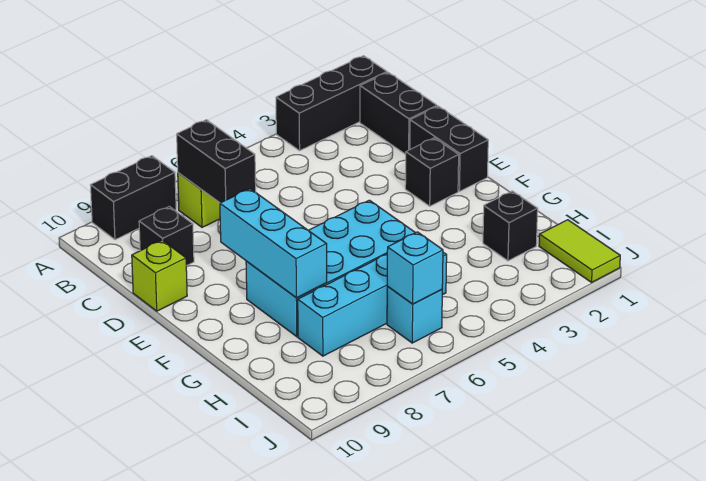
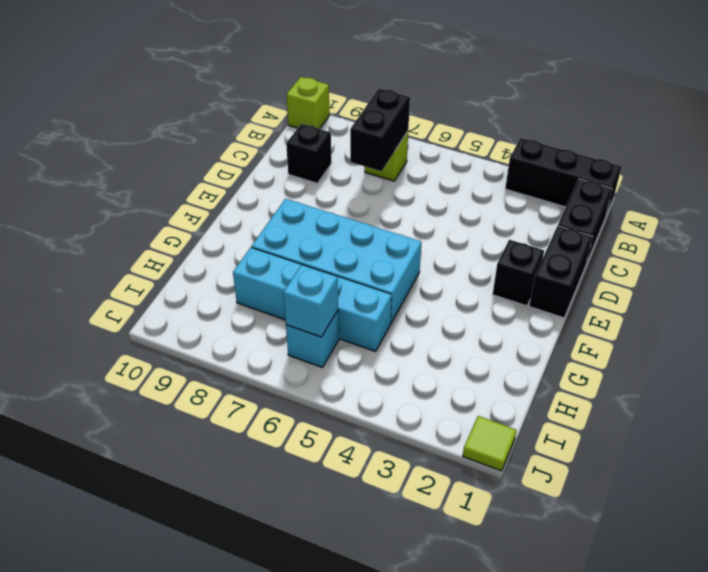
black 1x2 brick [90,156,176,240] -> none
lime 1x1 brick [132,240,187,311] -> lime 1x1 brick moved to [286,77,329,129]
cyan 1x3 brick [220,189,327,298] -> none
black 1x1 brick [483,191,538,261] -> none
lime 1x2 tile [539,220,620,282] -> lime 1x1 tile [463,416,517,471]

